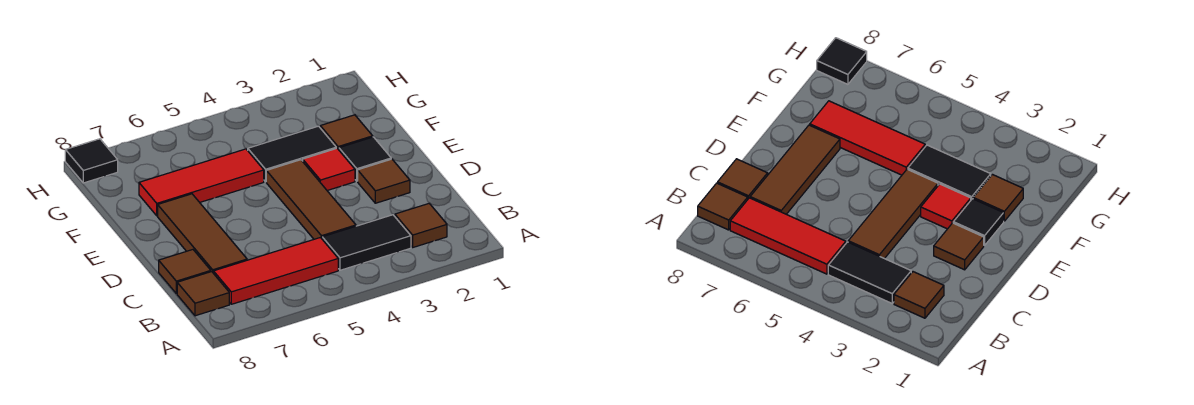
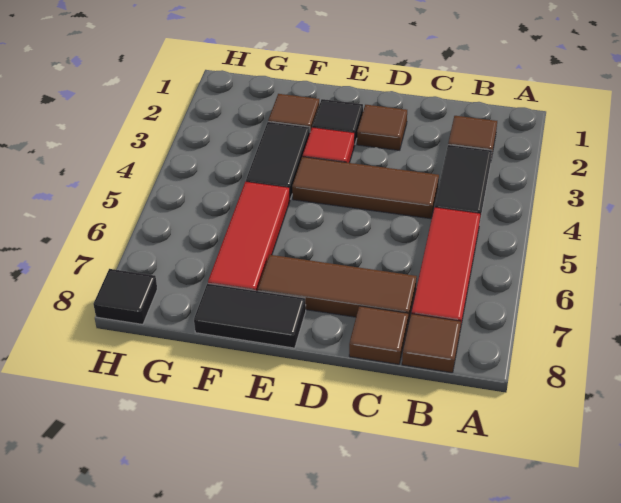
none -> black 1x2 tile [194,283,306,348]

